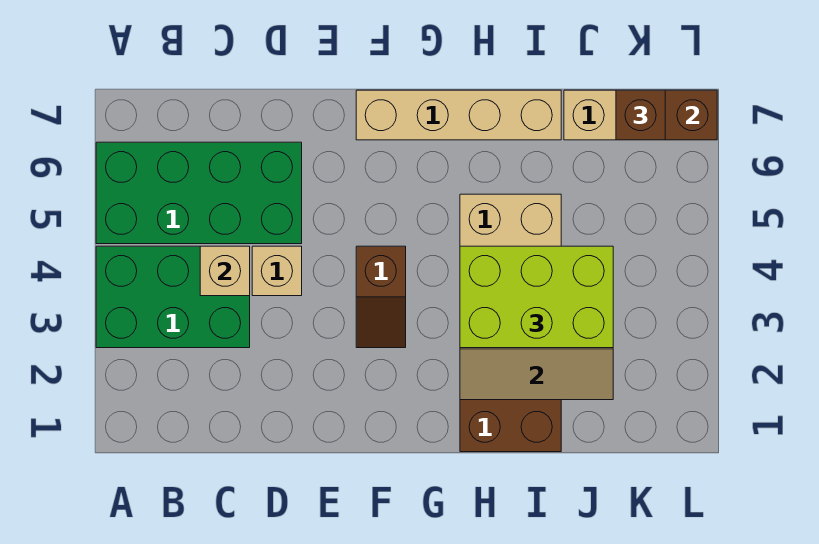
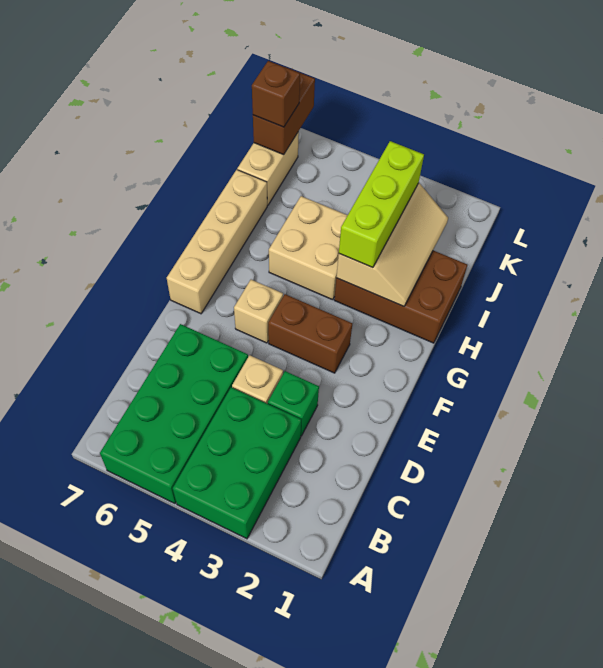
tan 1x1 brick [200,246,250,296] -> tan 1x1 brick moved to [234,280,283,343]
none -> green 1x1 brick [268,371,319,436]
brown 1x2 slope [356,246,406,348] -> brown 1x2 brick [268,294,352,373]
lime 2x3 brick [460,246,613,348] -> lime 1x3 brick [339,141,424,268]

